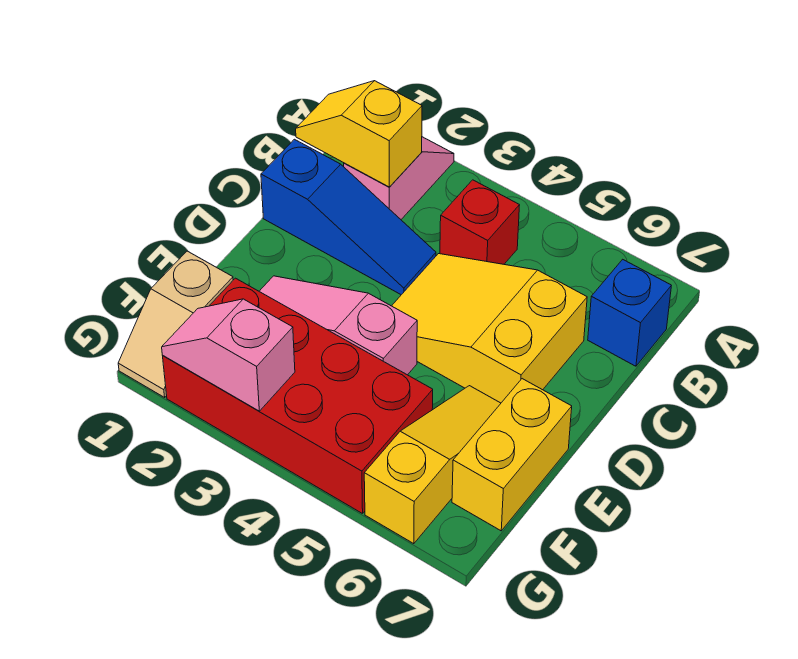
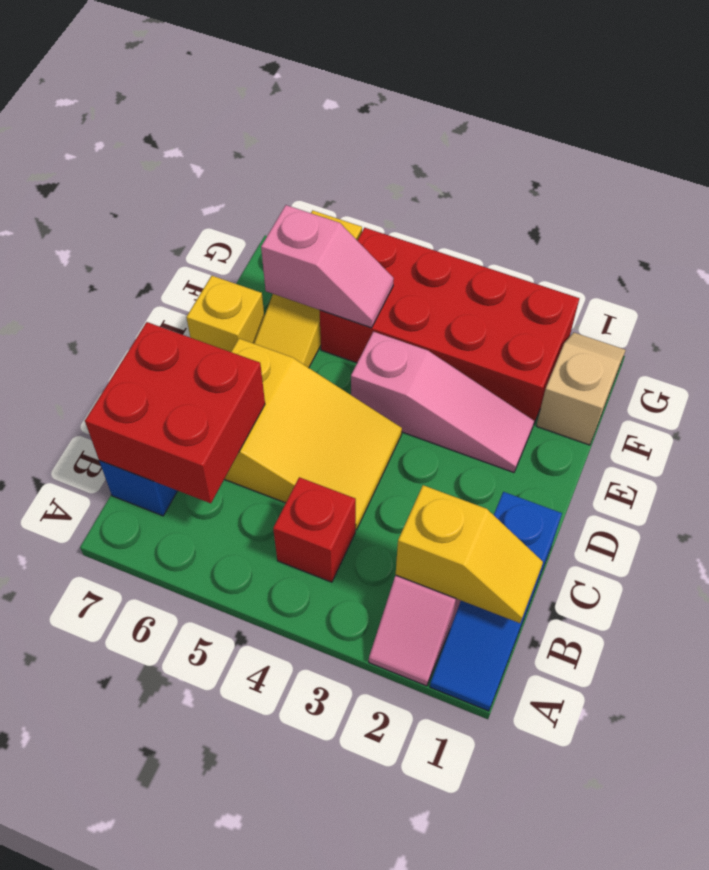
none -> red 2x2 brick [85,322,265,503]
blue 1x3 slope [261,139,436,295] -> blue 1x3 slope turned to [430,492,562,711]
yellow 1x2 brick [452,379,572,531] -> yellow 1x1 brick [186,276,264,352]
pink 1x2 slope [162,299,295,411] -> pink 1x2 slope moved to [261,205,394,328]

